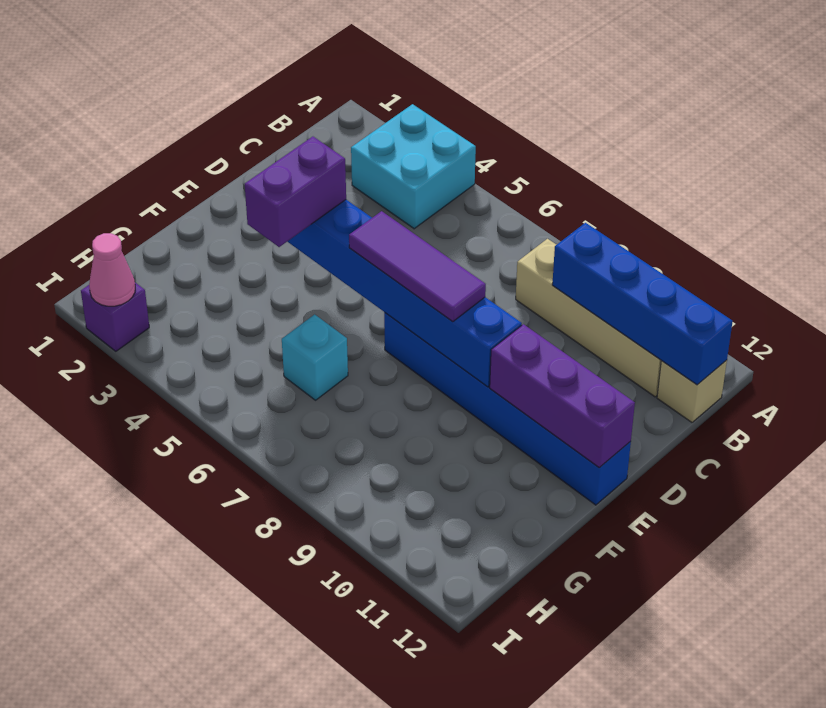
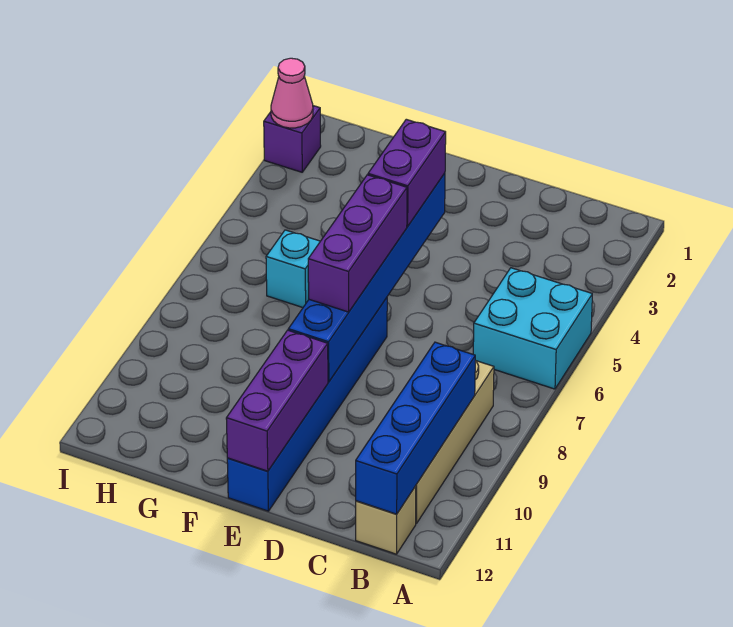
cyan 2x2 brick [351,104,476,229] -> cyan 2x2 brick moved to [473,268,592,389]
purple 1x2 brick [245,137,346,247] -> purple 1x2 brick turned to [368,119,446,226]
purple 1x3 tile [349,211,486,322] -> purple 1x3 brick [308,175,407,312]

